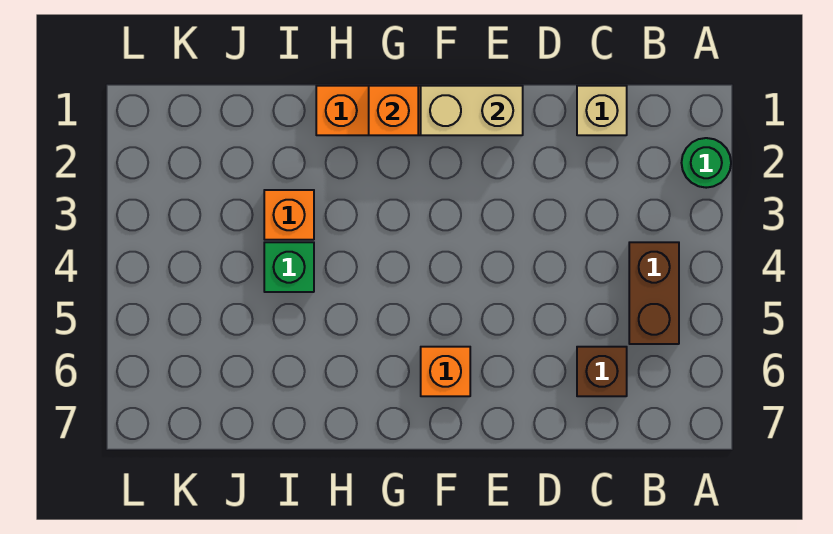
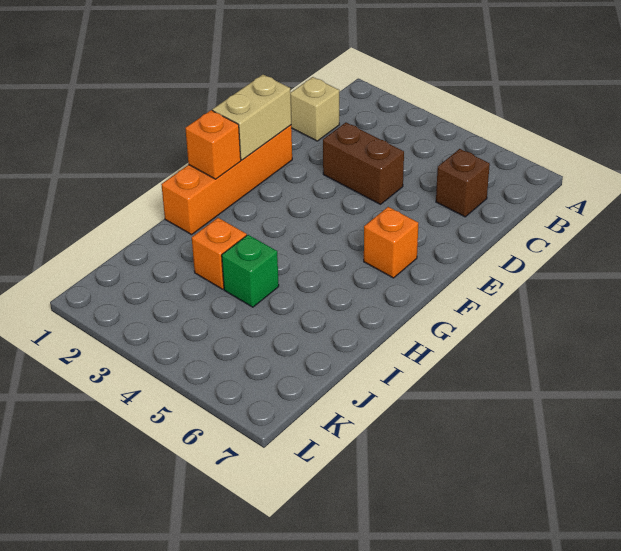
green 1x1 round brick [682,138,731,188] -> none
brown 1x2 brick [629,242,679,344] -> brown 1x2 brick moved to [323,123,404,204]

